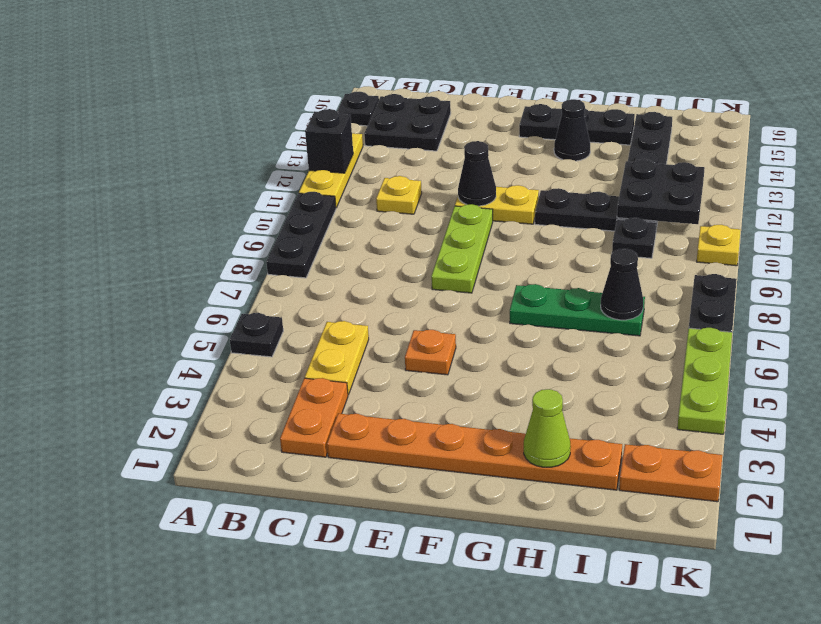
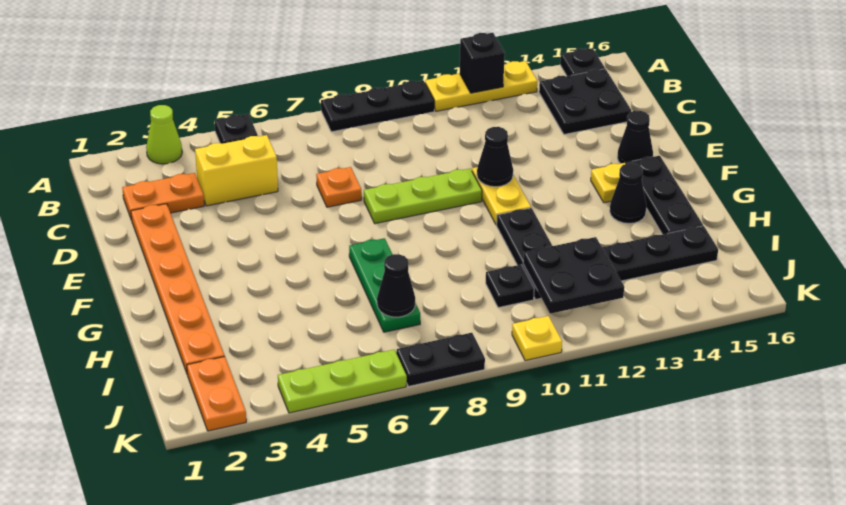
yellow 1x2 plate [305,321,369,395] -> yellow 1x2 brick [195,135,278,206]
yellow 1x1 plate [376,176,422,214] -> yellow 1x1 plate moved to [591,163,625,203]
orange 1x1 plate [405,330,456,375] -> orange 1x1 plate moved to [316,167,362,207]
none -> black 1x1 cone [617,111,653,164]
lime 1x1 cone [524,389,571,467] -> lime 1x1 cone moved to [146,105,182,164]

